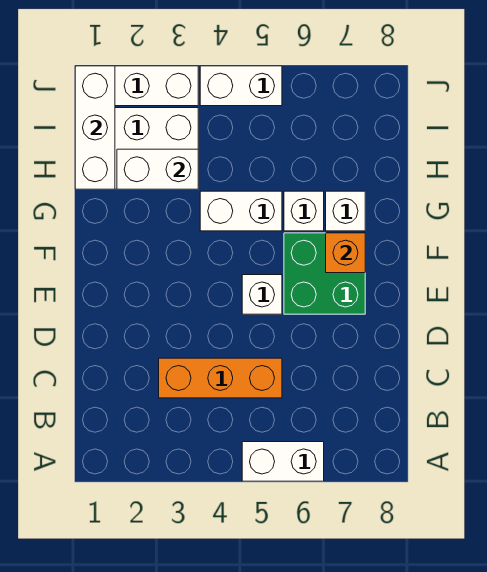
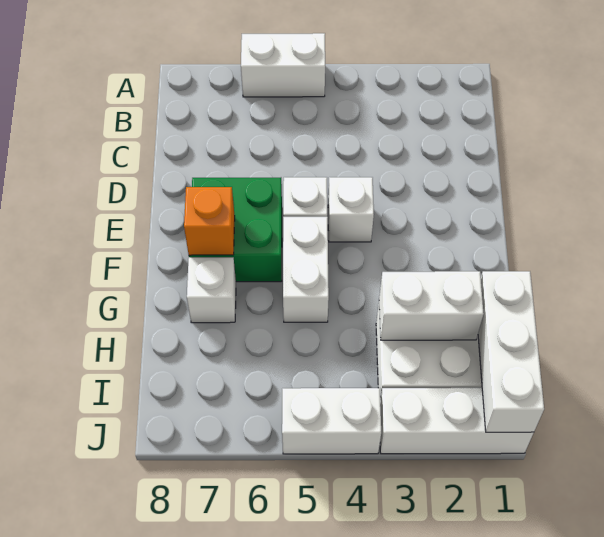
orange 1x3 brick [159,358,282,398] -> none
white 1x2 brick [200,191,282,231] -> white 1x2 brick turned to [283,217,329,322]
white 1x1 brick [284,191,324,231] -> white 1x1 brick moved to [328,177,374,242]

